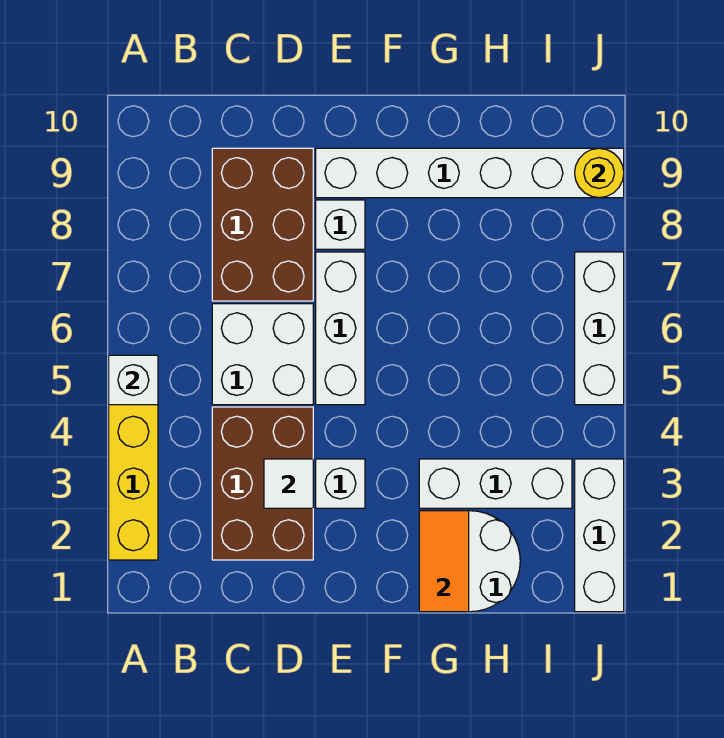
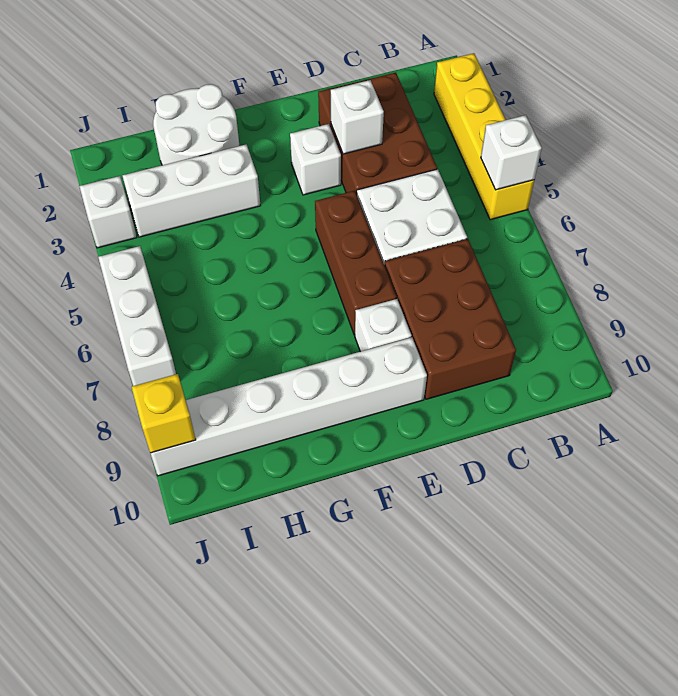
white 1x1 tile [264,459,313,508] -> white 1x1 brick [331,80,384,154]
white 1x3 brick [316,252,365,405] -> brown 1x3 brick [315,191,396,335]
orange 1x2 tile [419,511,469,612] -> none
white 1x3 brick [575,459,624,612] -> white 1x1 brick [79,176,137,248]
yellow 1x1 round brick [575,148,624,198] -> yellow 1x1 brick [132,374,196,453]

